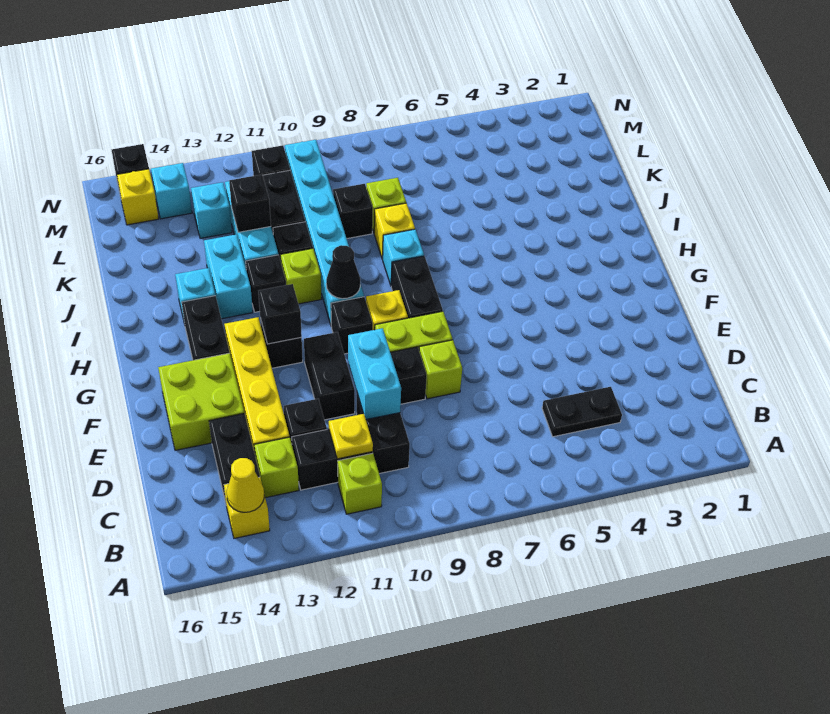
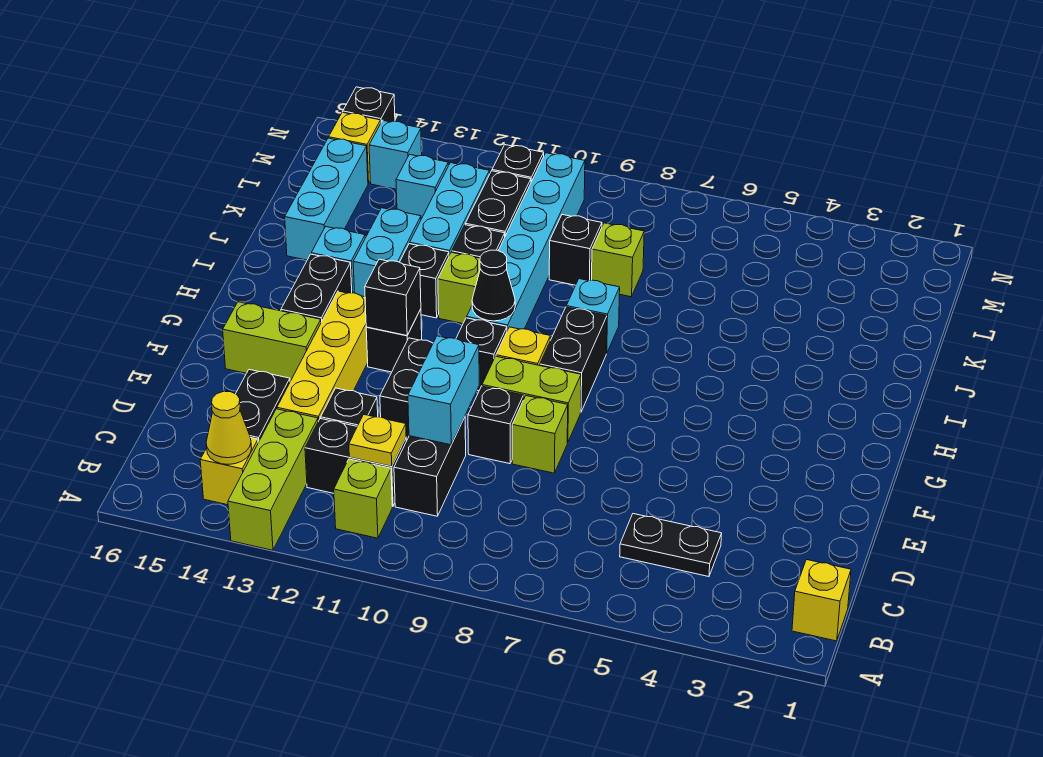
lime 1x1 brick [254,437,299,498] -> lime 1x3 brick [228,409,318,550]
lime 2x2 brick [158,353,244,450] -> lime 1x2 brick [223,302,321,381]
yellow 1x1 brick [374,203,415,259] -> yellow 1x1 brick moved to [792,560,851,641]
none -> cyan 1x3 brick [285,138,368,260]
black 1x1 brick [229,175,271,232] -> none

